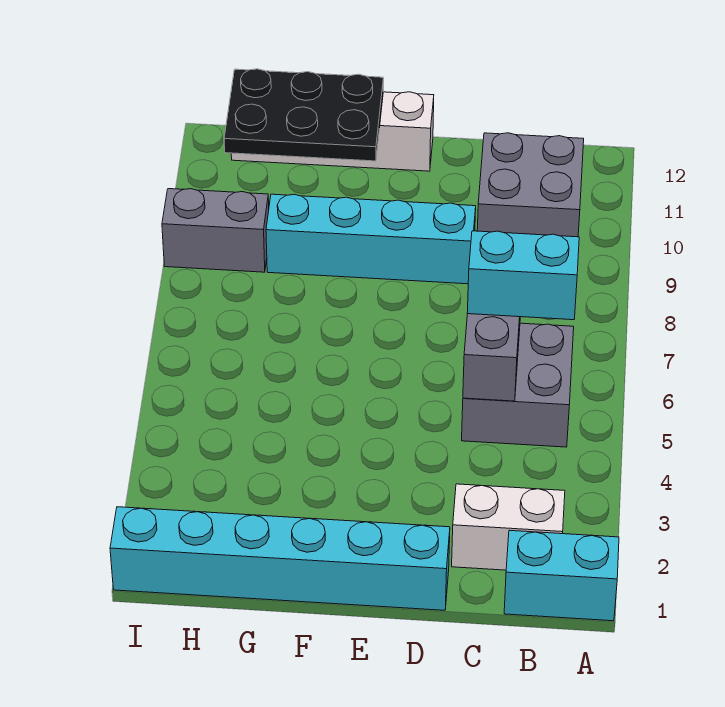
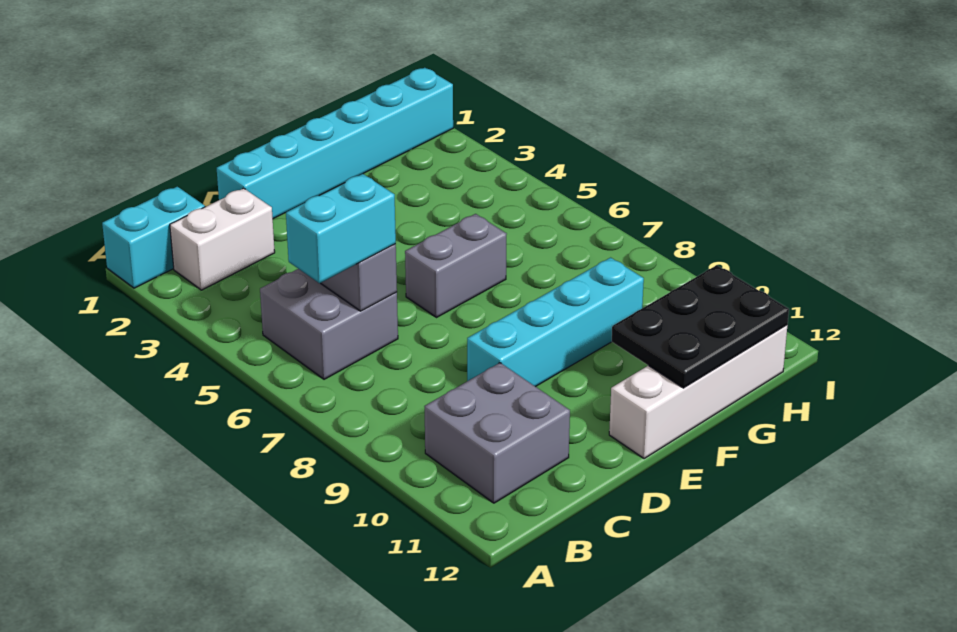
grey 1x2 brick [162,189,269,272] -> grey 1x2 brick moved to [405,214,507,317]

